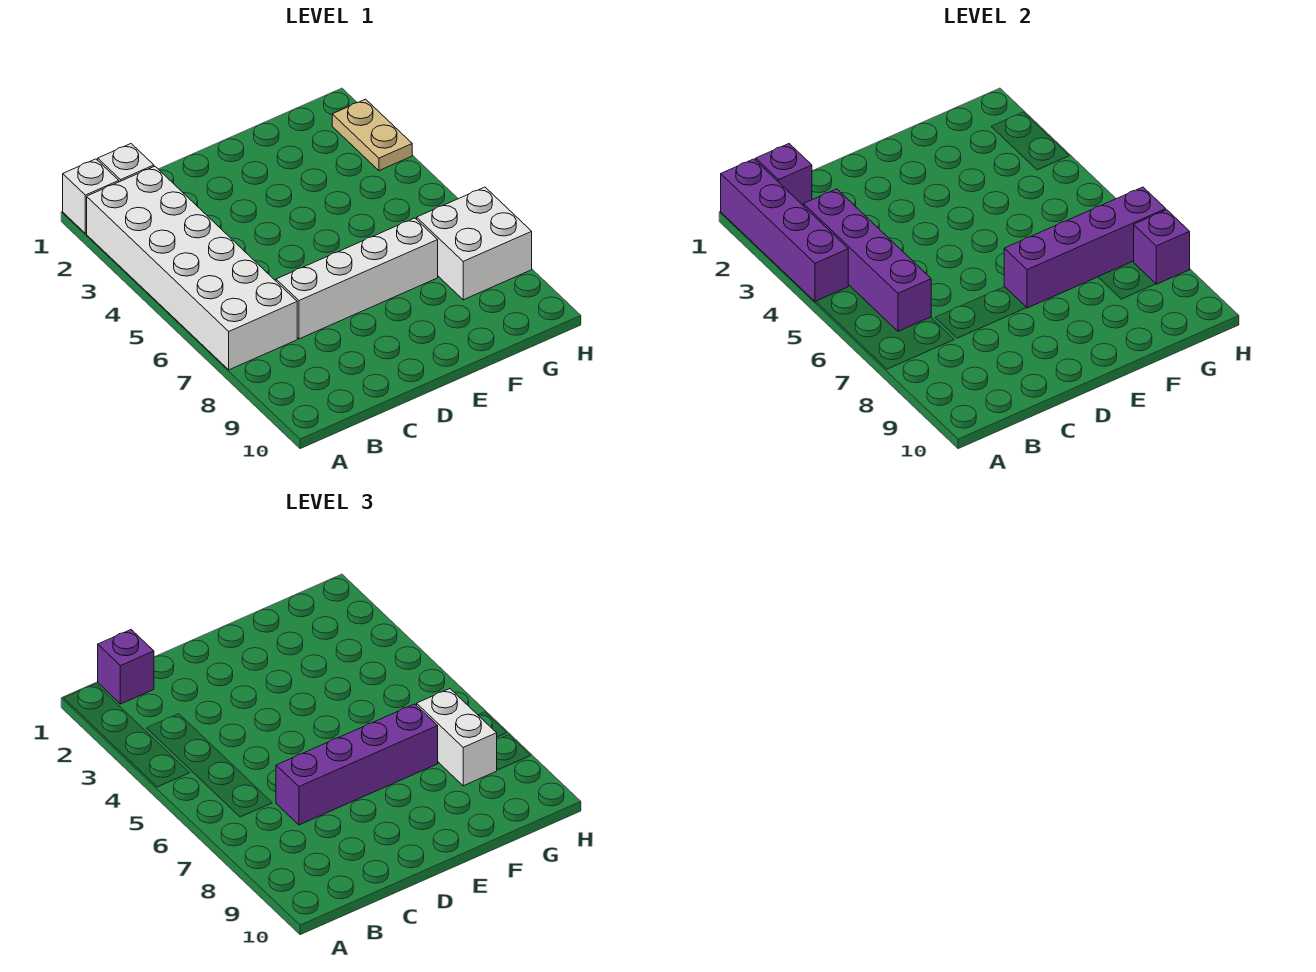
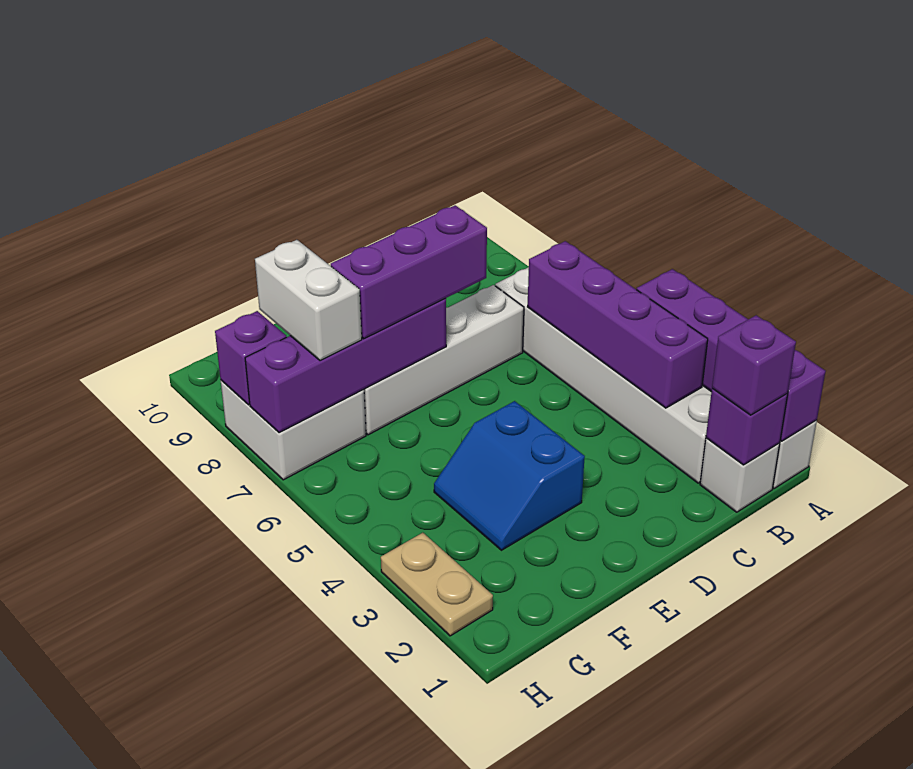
purple 1x4 brick [276,704,438,825] -> purple 1x3 brick [331,205,487,339]
none -> blue 2x2 slope [434,401,585,550]

